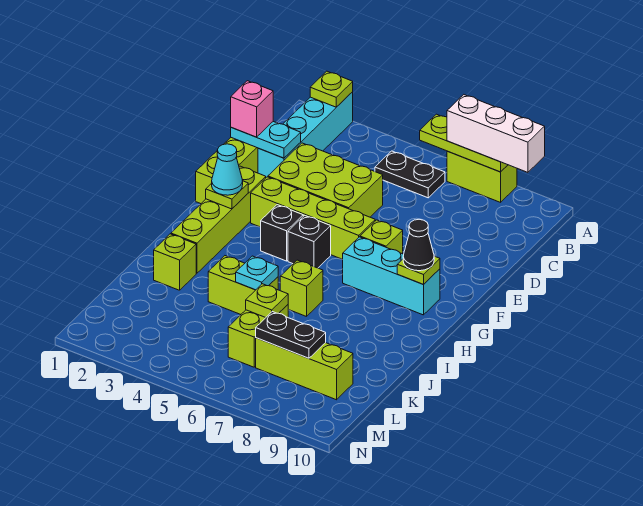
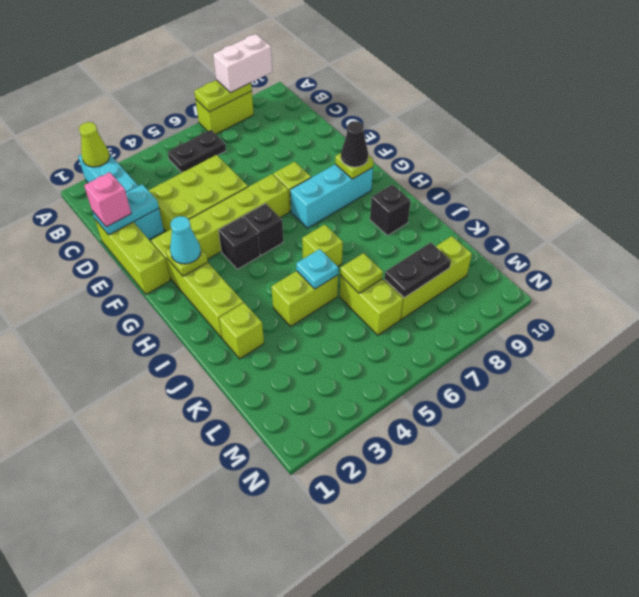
lime 1x1 plate [310,71,353,107] -> lime 1x1 cone [79,122,110,167]
lime 1x3 plate [420,114,507,172] -> lime 1x2 plate [194,80,252,112]
white 1x3 brick [447,95,545,172] -> white 1x2 brick [213,34,272,93]
none -> black 1x1 brick [370,185,411,236]

